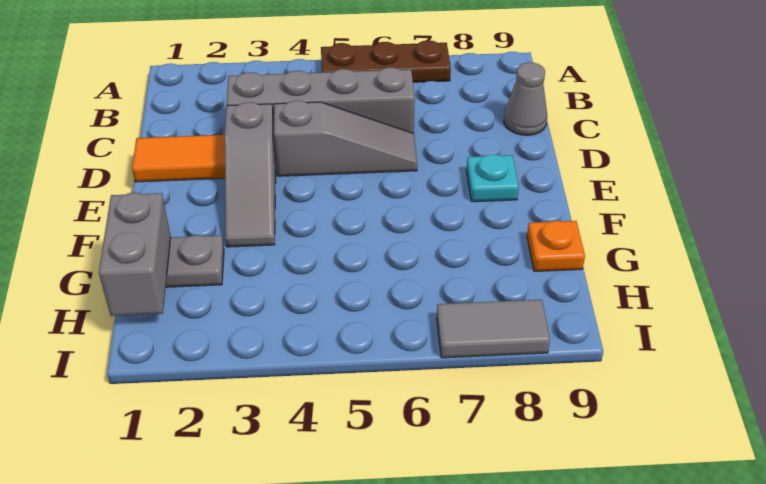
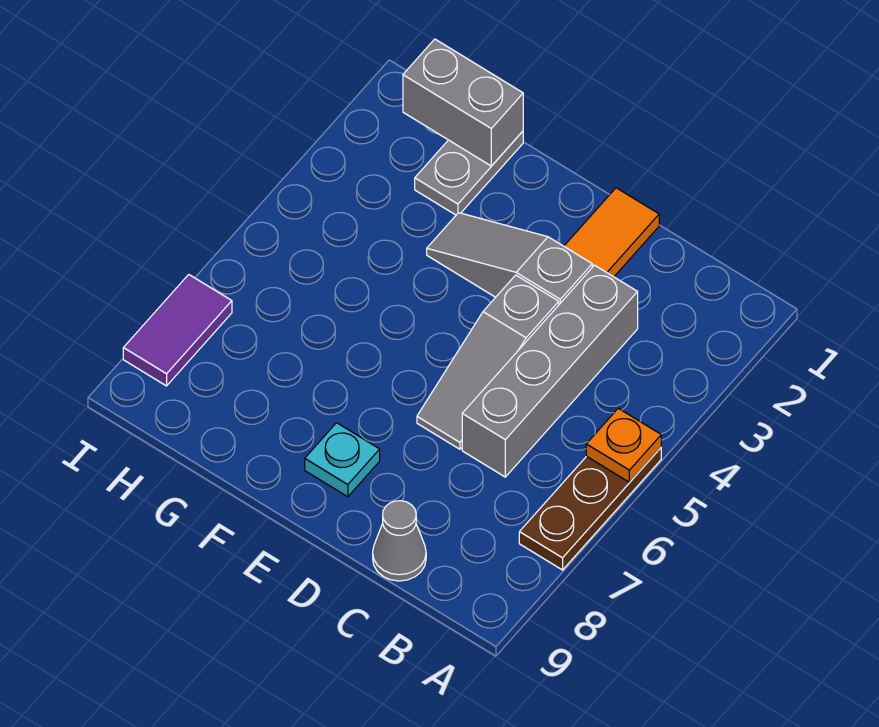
orange 1x1 plate [527,221,585,271] -> orange 1x1 plate moved to [586,408,661,482]
grey 1x2 tile [437,300,550,358] -> purple 1x2 tile [123,275,232,386]

